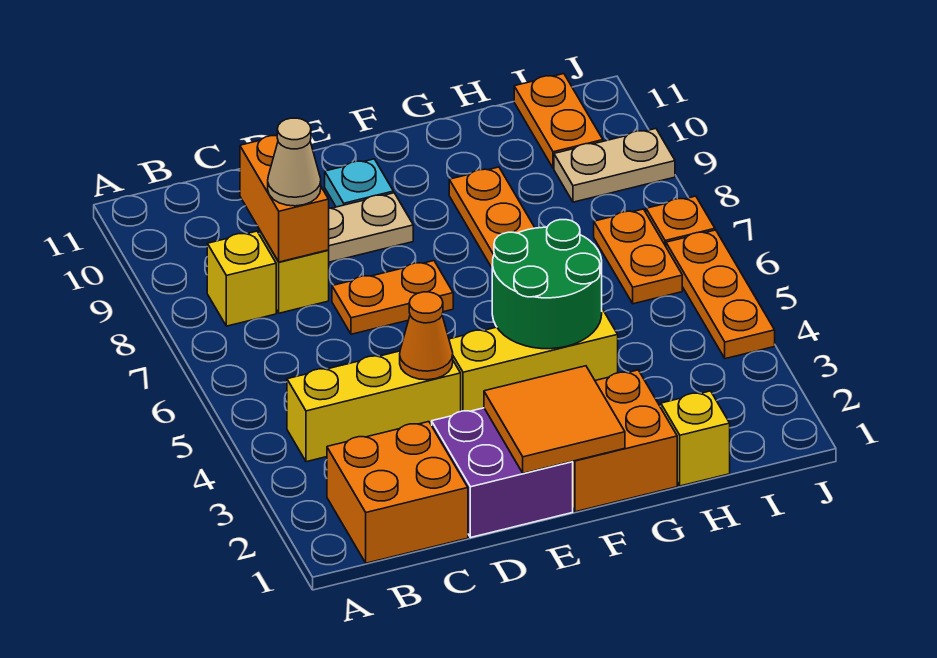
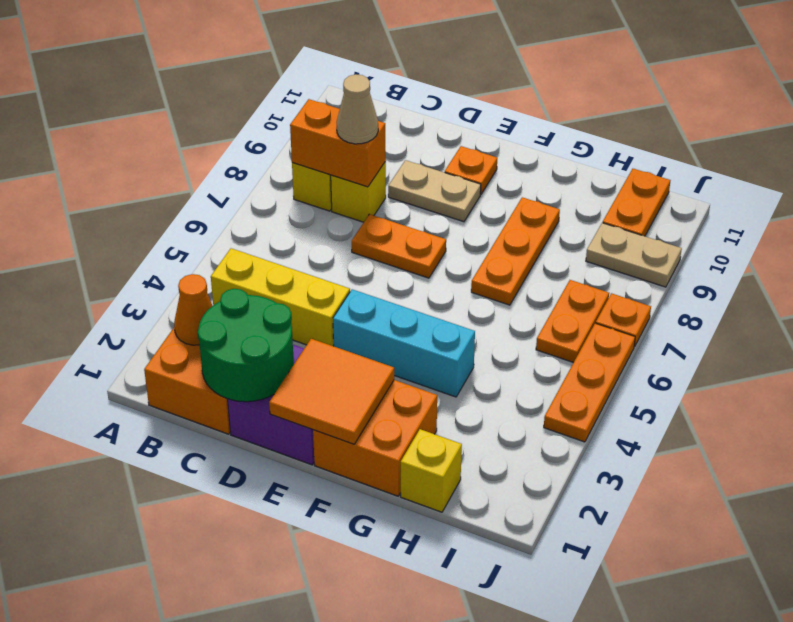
orange 1x2 brick [240,136,329,262] -> orange 1x2 brick turned to [290,99,386,187]
orange 1x1 cone [400,292,453,380] -> orange 1x1 cone moved to [174,274,212,345]
yellow 1x3 brick [449,309,618,411] -> cyan 1x3 brick [333,289,475,397]
cyan 1x1 plate [325,159,393,207] -> orange 1x1 plate [445,146,497,194]
green 2x2 round brick [492,220,602,349] -> green 2x2 round brick moved to [198,289,294,402]

